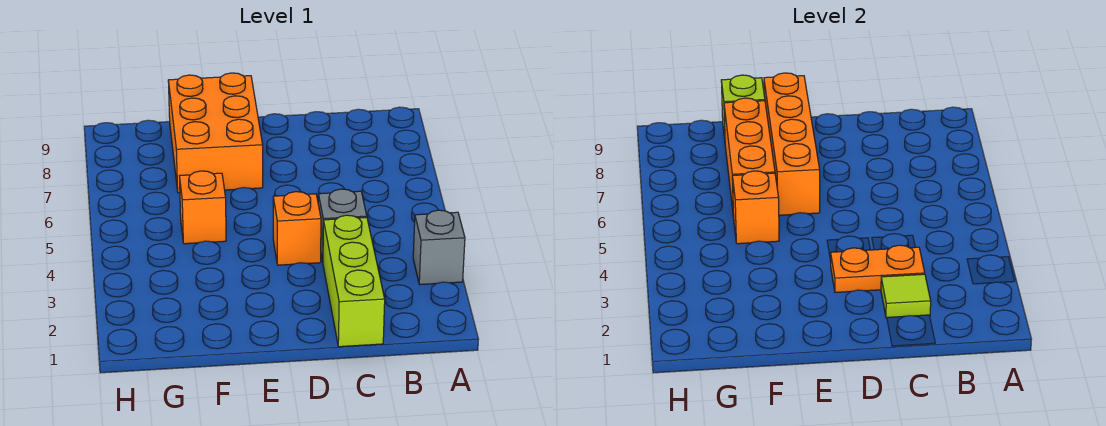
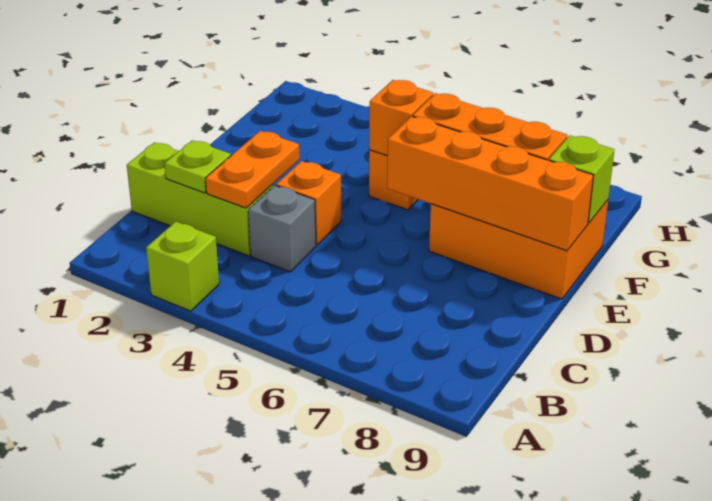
grey 1x1 brick [413,210,465,285] -> lime 1x1 brick [146,222,219,311]
lime 1x1 tile [881,274,931,318] -> lime 1x1 plate [165,140,231,193]

